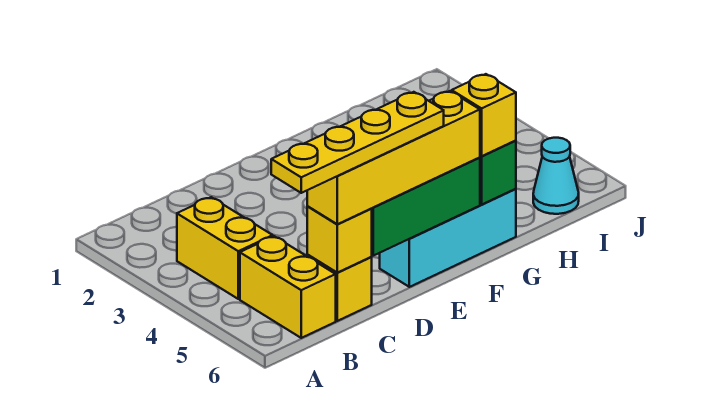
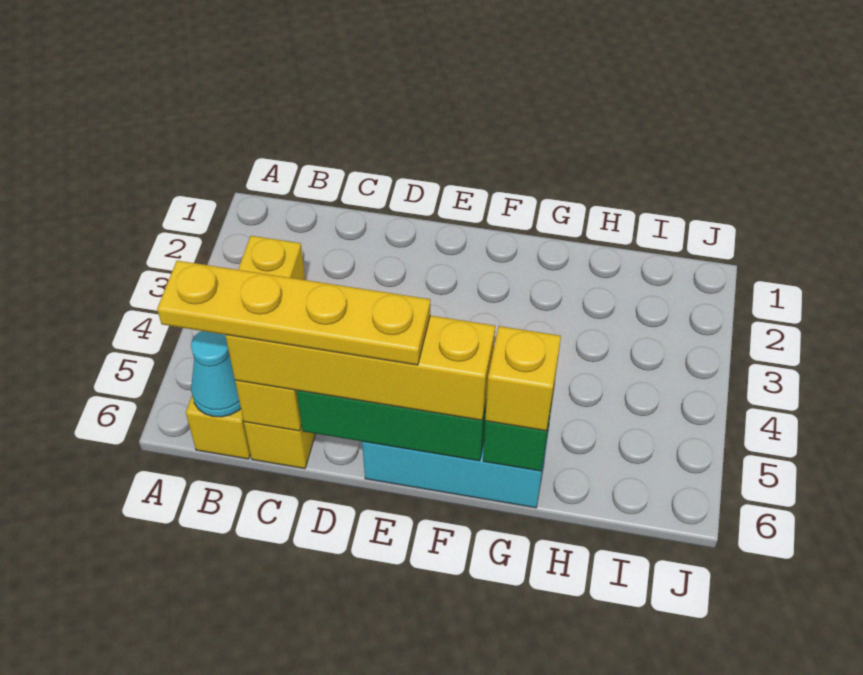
cyan 1x1 cone [533,138,579,214] -> cyan 1x1 cone moved to [191,331,241,417]

